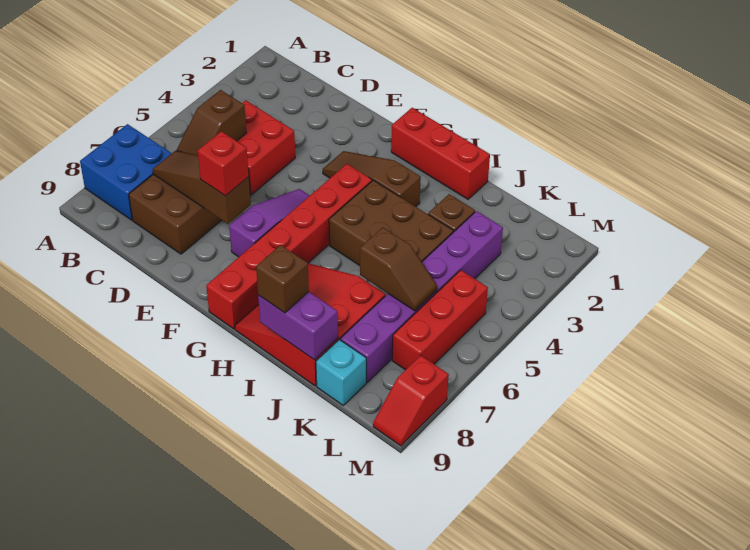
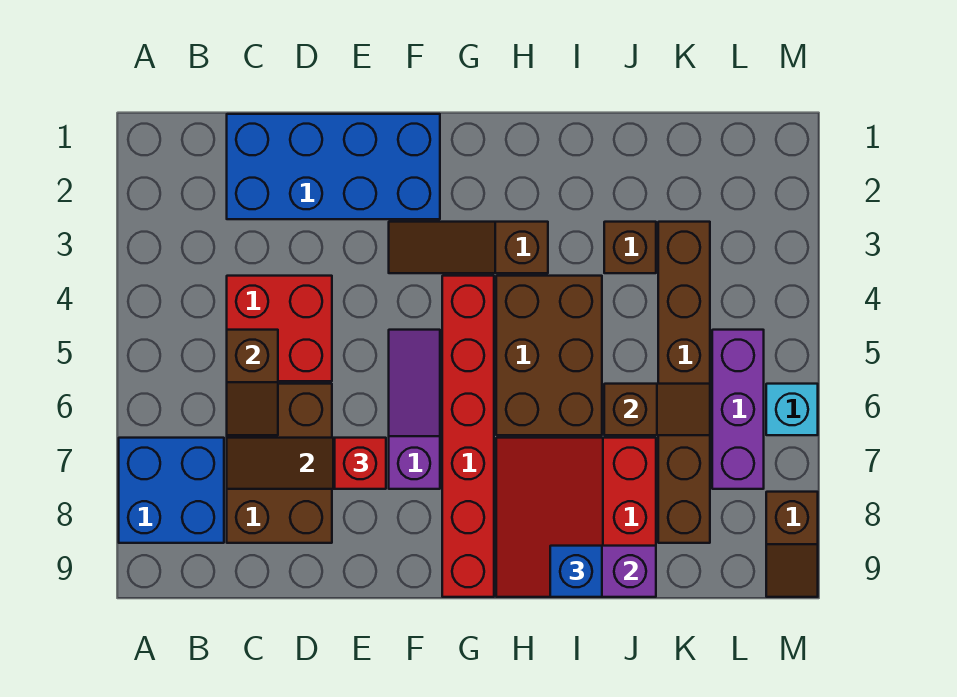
none -> blue 2x4 brick [227,114,440,219]
red 1x3 brick [391,108,490,199] -> none
brown 2x3 brick [329,180,453,266] -> brown 2x3 brick turned to [496,276,602,435]
brown 1x1 brick [256,245,309,313] -> blue 1x1 brick [550,546,602,597]
purple 1x6 brick [340,211,503,382] -> brown 1x6 brick [658,222,710,543]
cyan 1x1 brick [316,339,366,405] -> cyan 1x1 brick moved to [766,384,818,435]
red 1x3 brick [392,270,488,370] -> purple 1x3 brick [712,330,764,489]
red 1x2 slope [373,355,449,446] -> brown 1x2 slope [766,492,818,597]

